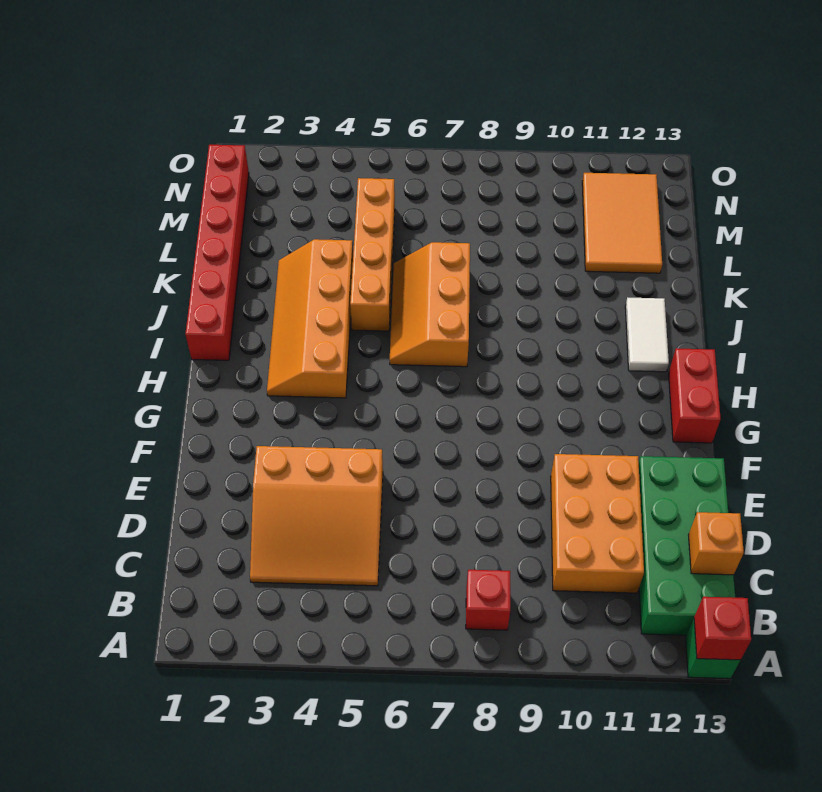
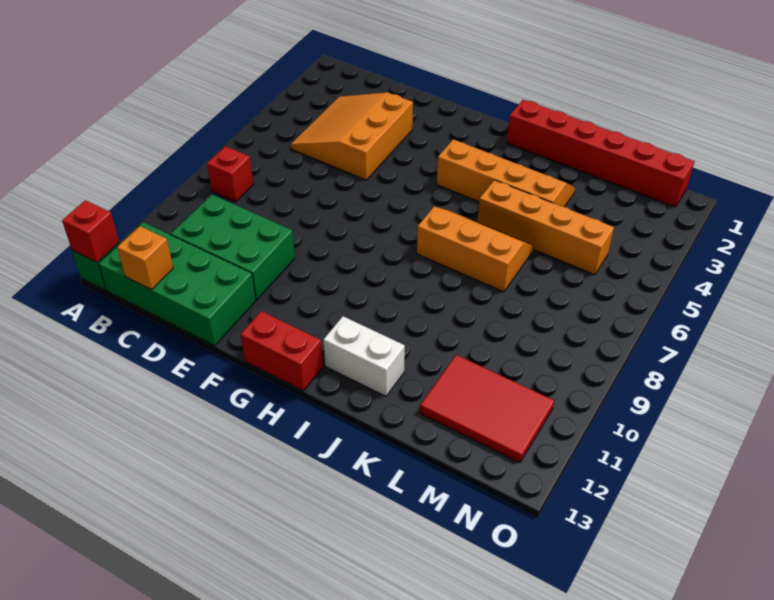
orange 2x3 brick [551,454,644,593] -> green 2x3 brick [171,195,295,300]
white 1x2 tile [625,297,669,372] -> white 1x2 brick [323,316,405,396]
orange 2x3 tile [582,173,662,273] -> red 2x3 tile [420,355,554,462]

